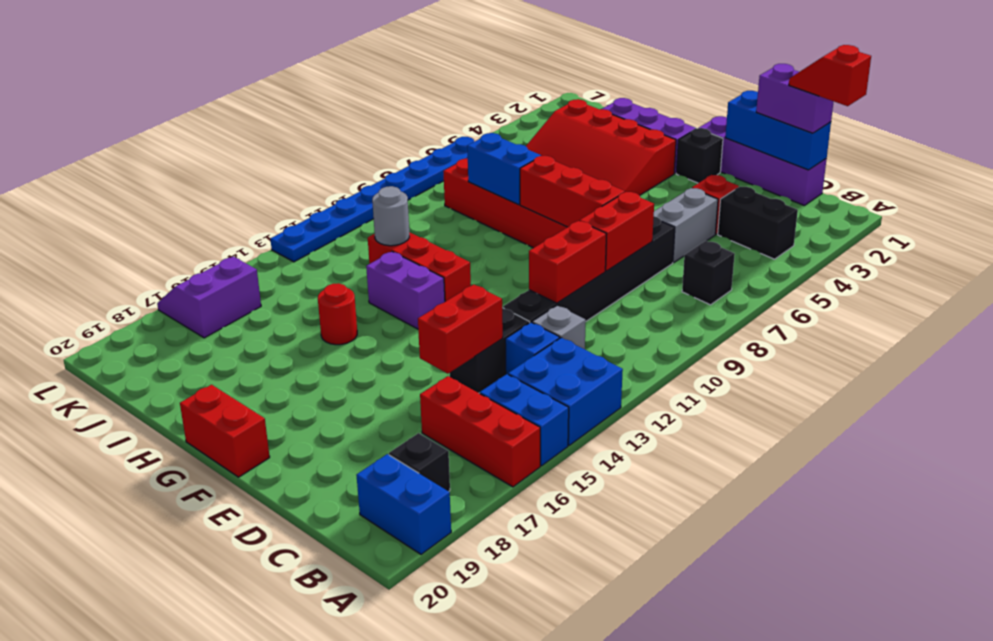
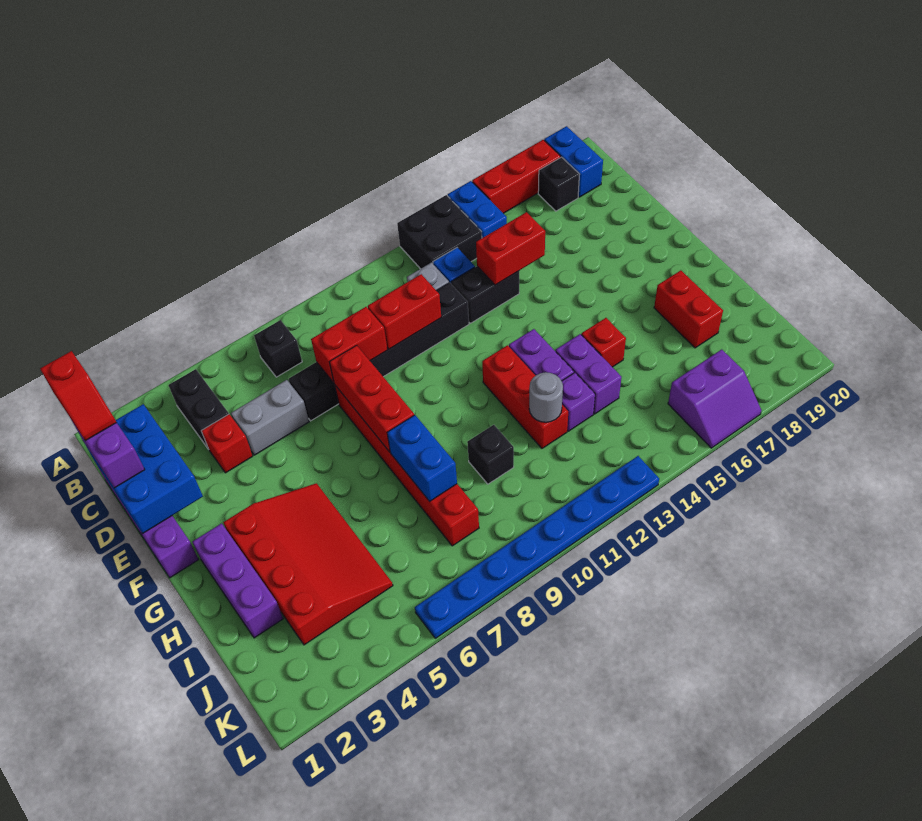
blue 2x2 brick [508,338,623,445] -> black 2x2 brick [397,195,482,269]
red 1x3 brick [420,376,540,487] -> red 1x3 brick turned to [472,140,561,213]
blue 1x3 brick [725,91,831,170] -> blue 2x3 brick [85,404,203,534]
black 1x1 brick [676,128,723,183] -> black 1x1 brick moved to [467,425,514,484]
red 1x2 brick [180,385,270,477] -> red 1x2 brick moved to [654,270,723,348]
none -> purple 1x2 brick [555,334,621,414]
red 1x1 round brick [318,283,357,345] -> red 1x1 brick [581,318,626,367]
none -> purple 1x1 brick [562,373,595,431]

